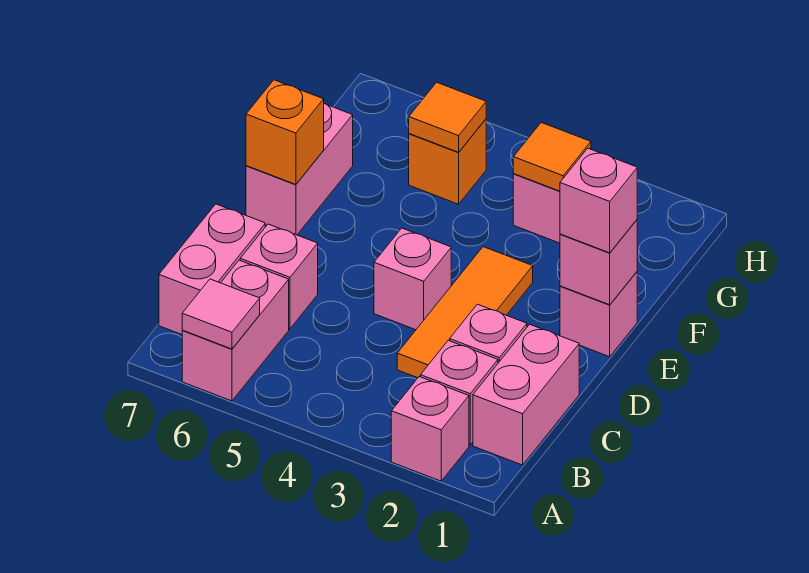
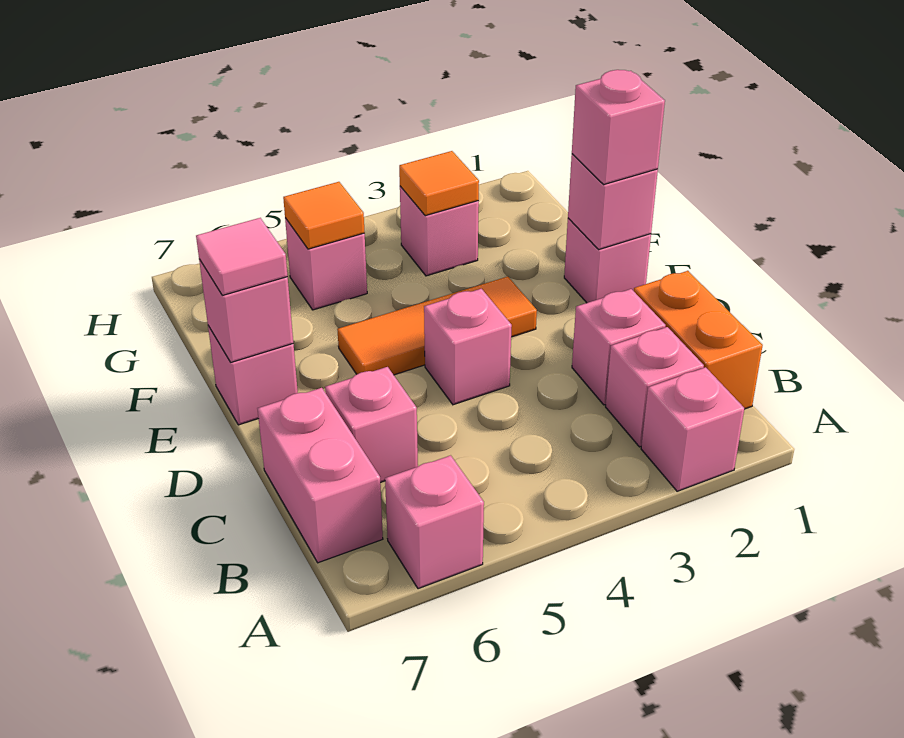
pink 1x2 brick [182,260,289,401] -> pink 1x1 brick [385,455,484,589]
pink 1x1 tile [182,279,260,349] -> pink 1x1 tile moved to [196,218,288,295]
pink 1x2 brick [473,324,579,465] -> orange 1x2 brick [634,271,763,409]
orange 1x3 tile [397,247,533,378] -> orange 1x3 tile turned to [337,276,537,375]
pink 1x2 brick [246,103,353,235] -> pink 1x1 brick [208,326,298,425]
orange 1x1 brick [246,80,324,184] -> pink 1x1 brick [199,259,293,362]
orange 1x1 brick [409,119,486,204] -> pink 1x1 brick [285,218,367,310]

